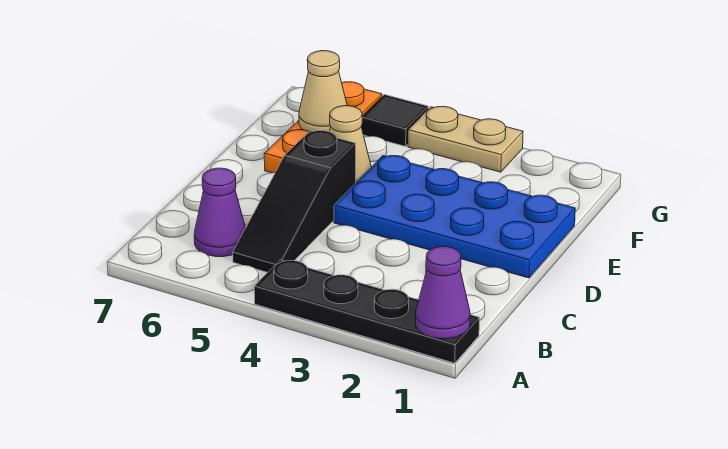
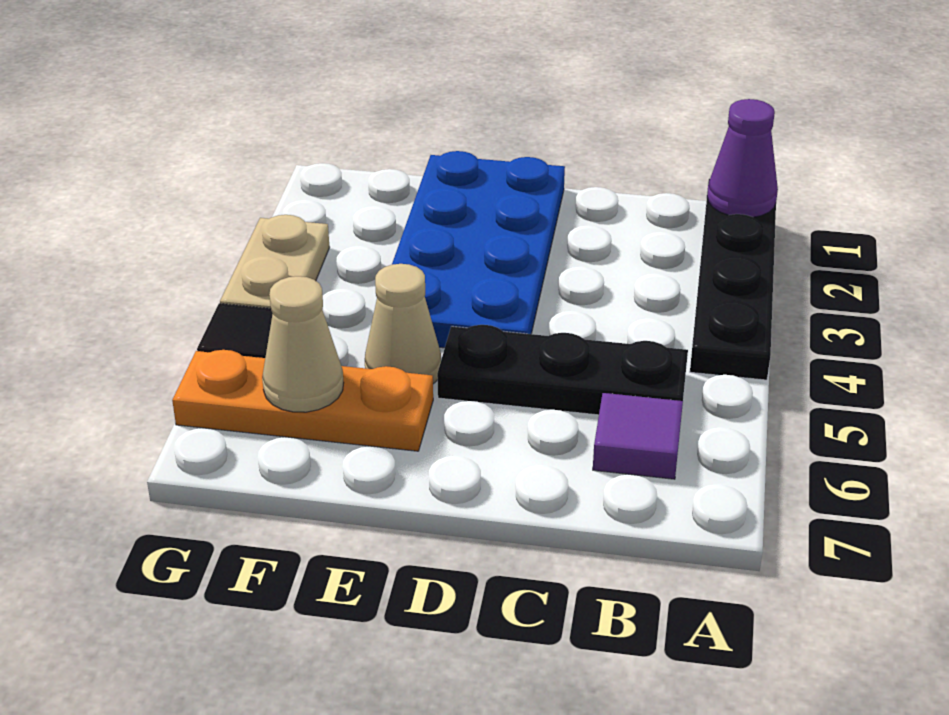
black 1x3 slope [233,131,356,272] -> black 1x3 plate [437,325,688,415]
purple 1x1 cone [194,168,246,257] -> purple 1x1 tile [593,393,683,479]

